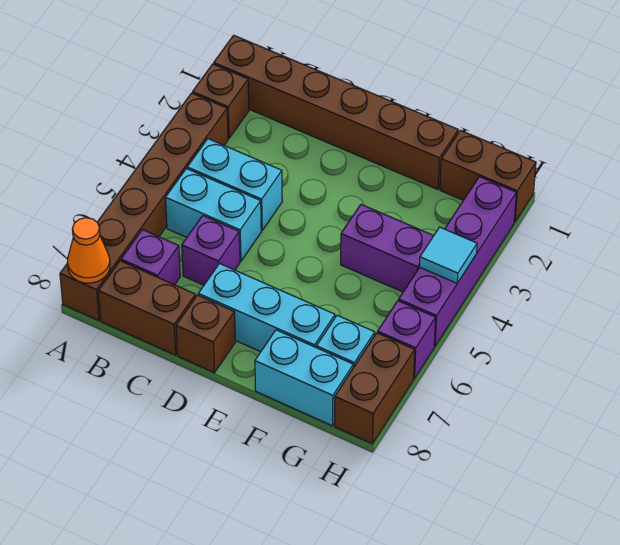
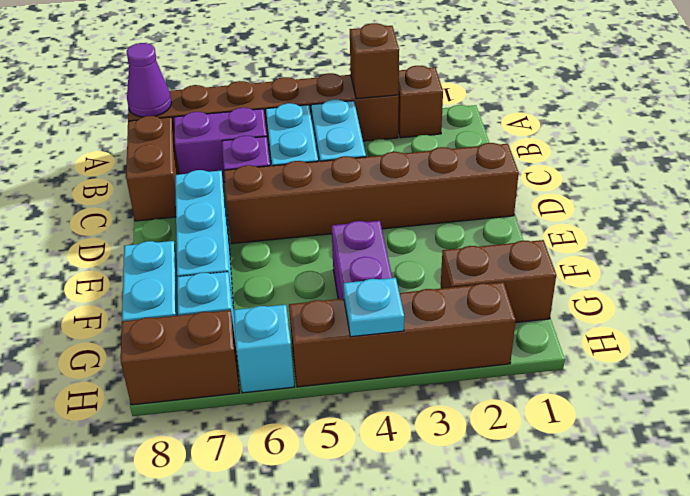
brown 1x6 brick [214,35,458,189] -> brown 1x6 brick turned to [224,143,519,244]
orange 1x1 cone [67,218,110,283] -> purple 1x1 cone [127,43,172,117]
purple 1x1 brick [121,230,180,285] -> purple 1x2 brick [174,108,267,182]
brown 1x1 brick [176,295,235,373] -> brown 1x1 brick moved to [350,23,399,99]
brown 1x2 brick [440,130,536,222] -> brown 1x2 brick turned to [441,240,556,323]
purple 1x4 brick [399,177,516,346] -> brown 1x4 brick [289,282,516,387]
cyan 1x1 tile [419,227,477,283] -> cyan 1x1 plate [343,278,404,337]
purple 1x1 brick [378,301,436,379] -> cyan 1x1 brick [234,305,294,393]

